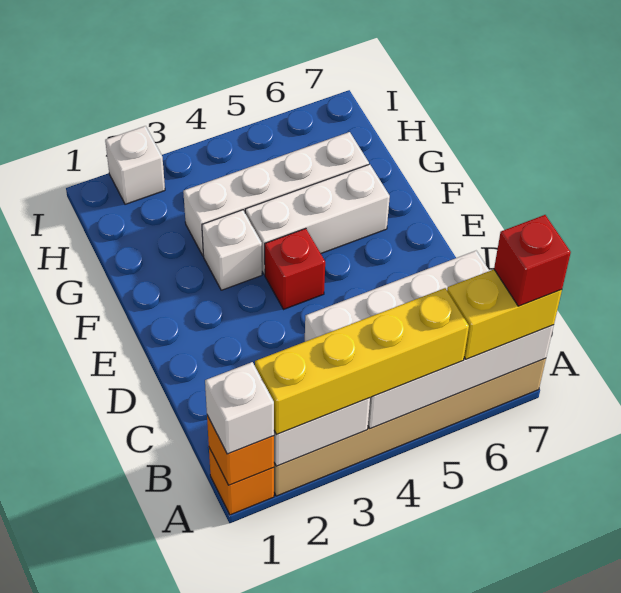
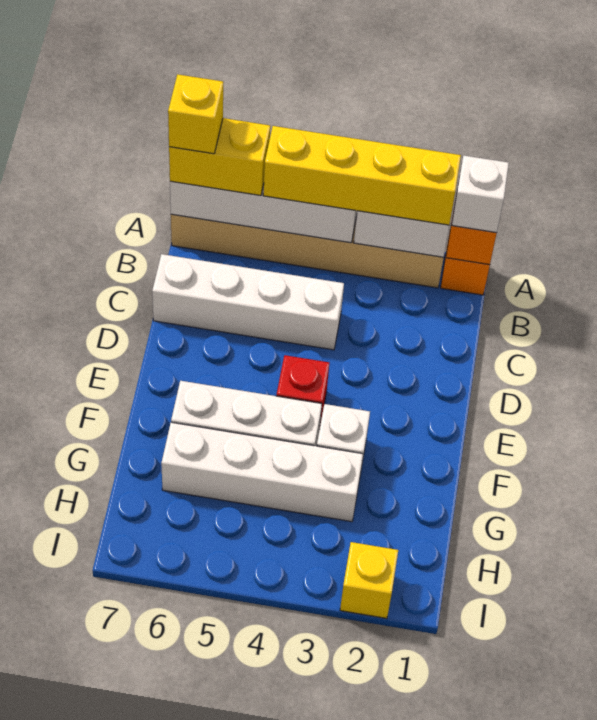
red 1x1 brick [494,215,571,306] -> yellow 1x1 brick [168,74,223,154]
white 1x1 brick [105,126,165,204] -> yellow 1x1 brick [340,542,398,618]

